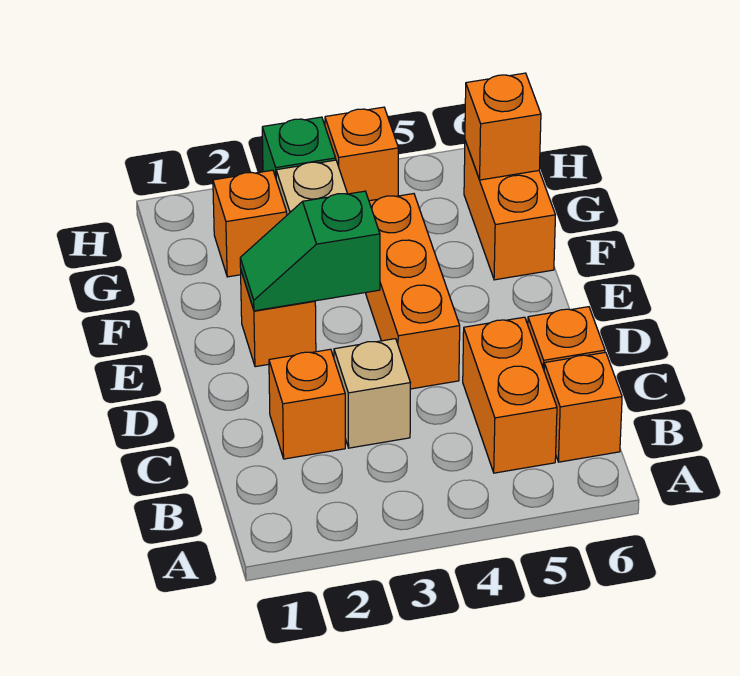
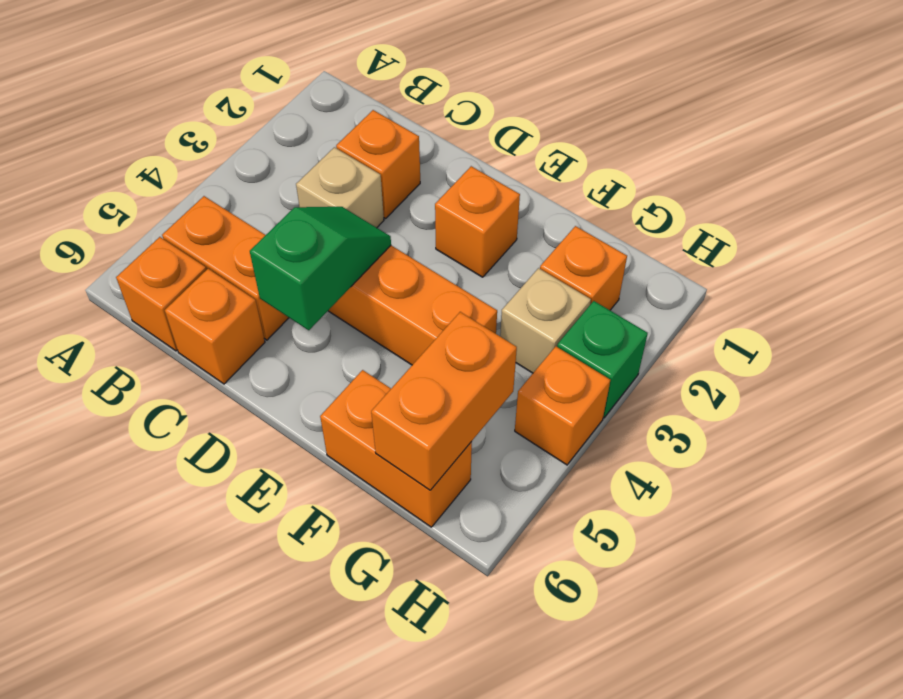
green 1x2 slope [240,191,380,311] -> green 1x2 slope moved to [250,207,391,330]
orange 1x1 brick [465,73,541,180] -> orange 1x2 brick [371,312,517,490]

